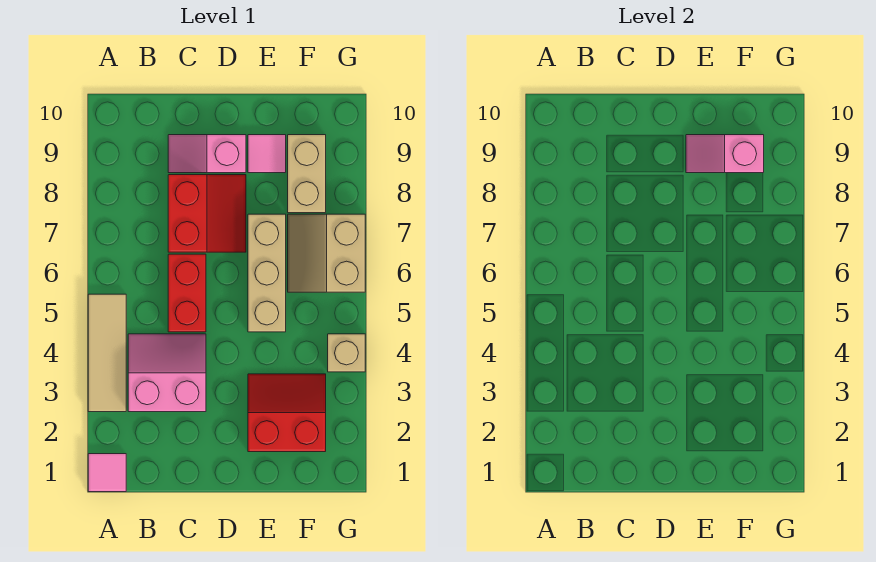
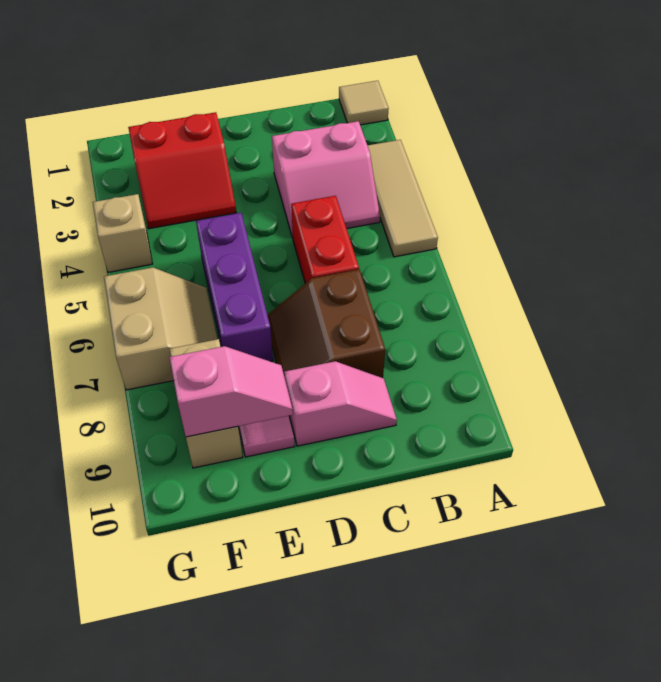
pink 1x1 tile [88,454,126,492] -> tan 1x1 tile [339,81,389,125]
red 2x2 slope [168,175,246,252] -> brown 2x2 slope [268,270,385,378]
tan 1x3 brick [248,214,286,332] -> purple 1x3 brick [196,213,273,361]

